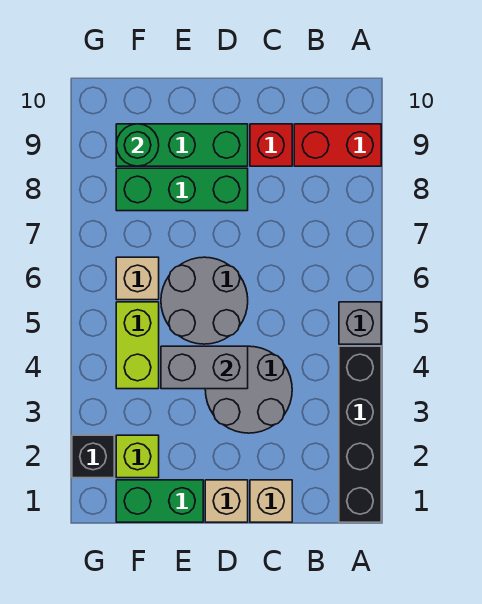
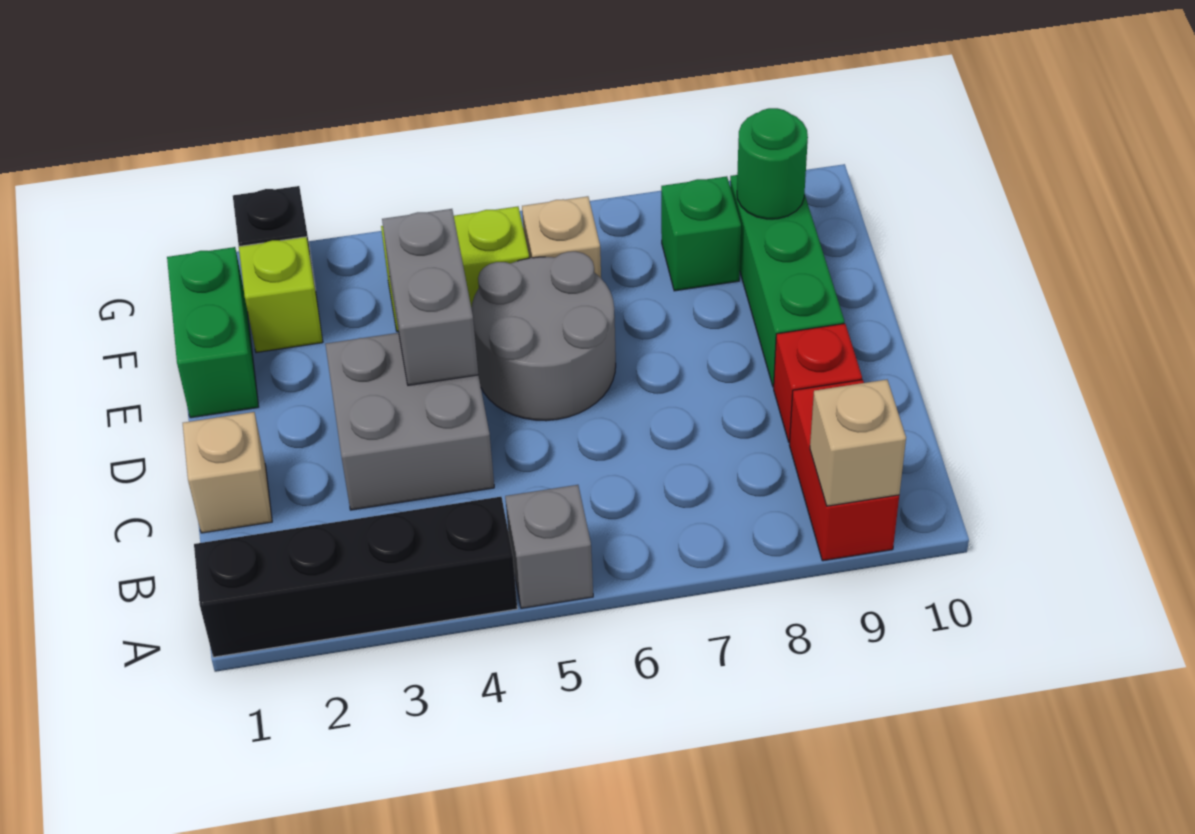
grey 2x2 round brick [205,346,292,433] -> grey 2x2 brick [325,333,494,510]
tan 1x1 brick [205,480,248,522] -> tan 1x1 brick moved to [810,380,906,506]
green 1x3 brick [116,168,248,211] -> green 1x1 brick [661,176,741,291]

